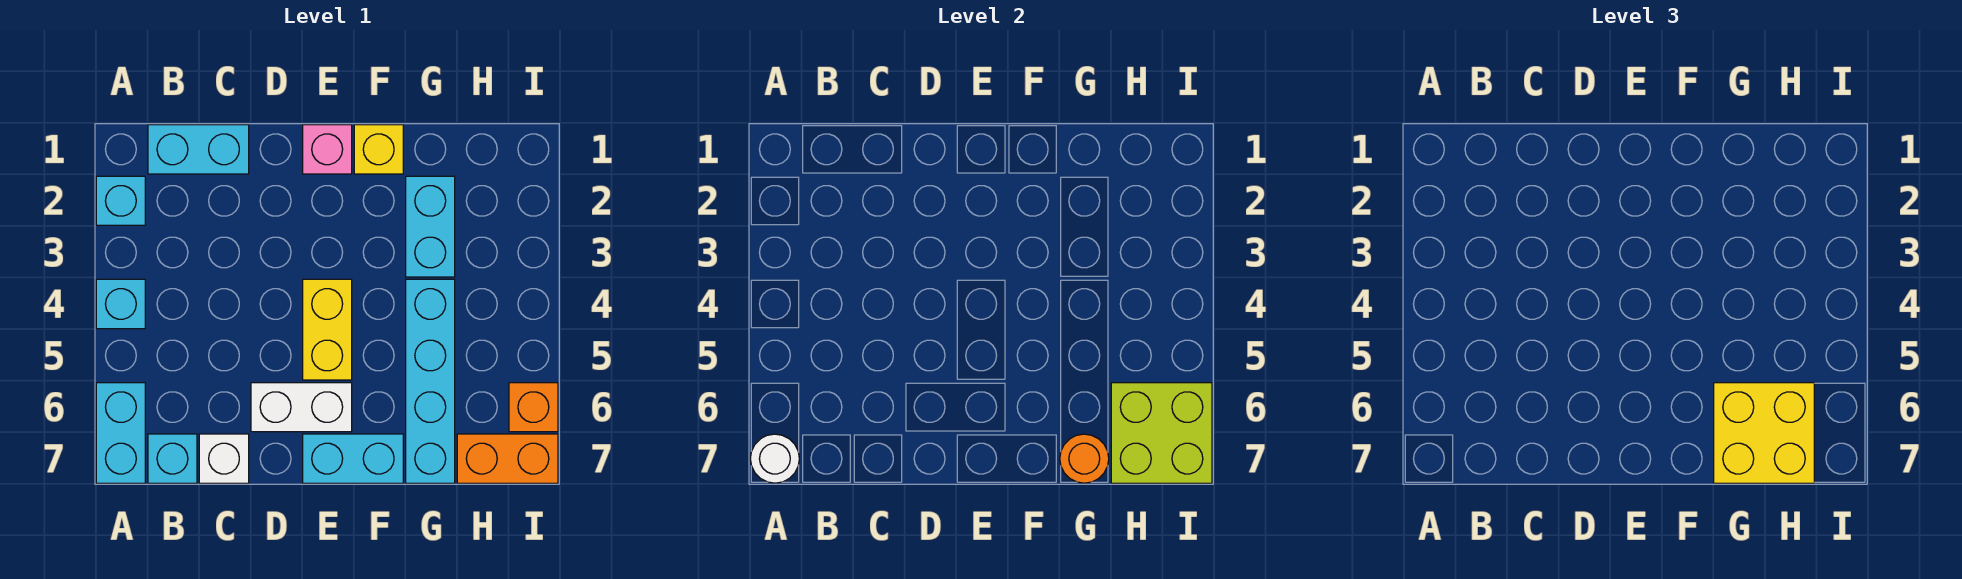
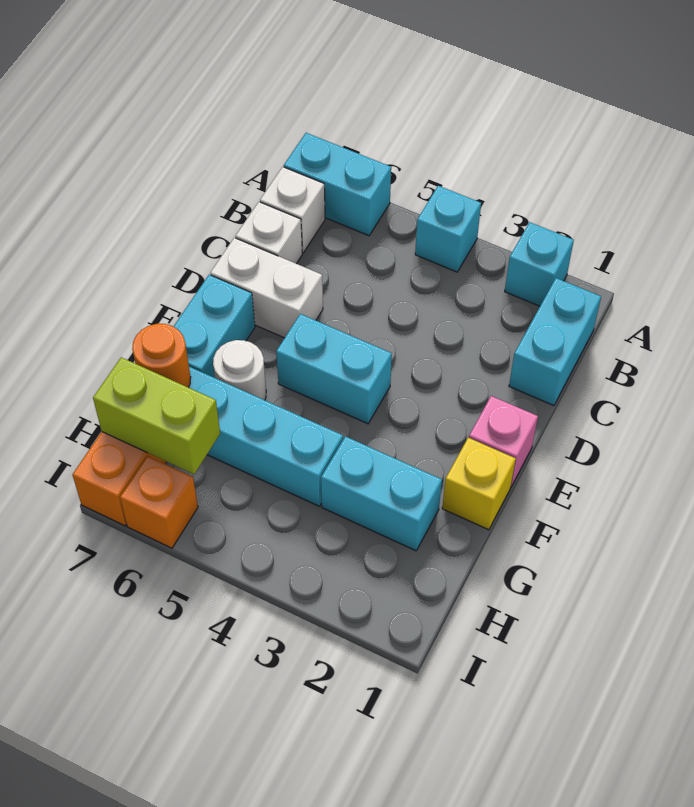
white 1x1 round brick [750,434,799,483] -> white 1x1 round brick moved to [213,340,266,400]
cyan 1x1 brick [148,434,197,483] -> white 1x1 brick [260,167,325,253]
white 1x2 brick [251,383,352,432] -> white 1x2 brick turned to [210,238,323,338]
yellow 1x2 brick [303,279,352,380] -> cyan 1x2 brick [276,314,392,424]
yellow 2x2 brick [1714,383,1814,483] -> none
lime 2x2 brick [1111,383,1212,483] -> lime 1x2 brick [93,357,220,474]

